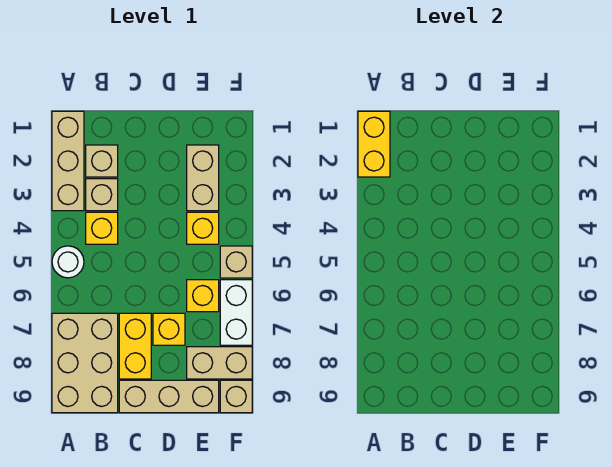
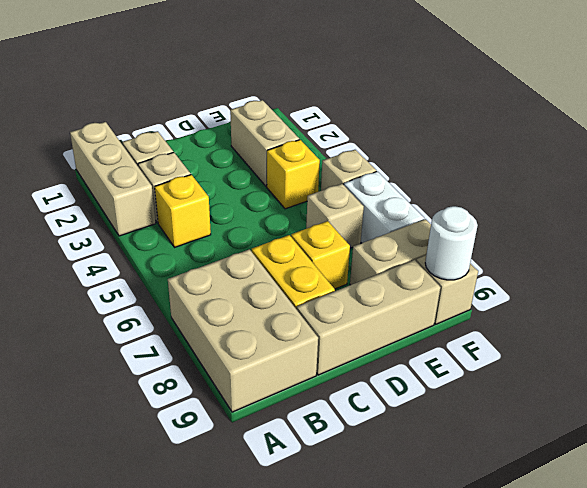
yellow 1x2 brick [358,111,390,177] -> none
white 1x1 round brick [52,246,84,278] -> white 1x1 round brick moved to [425,206,478,280]
yellow 1x1 brick [187,280,219,312] -> tan 1x1 brick [306,184,364,248]

